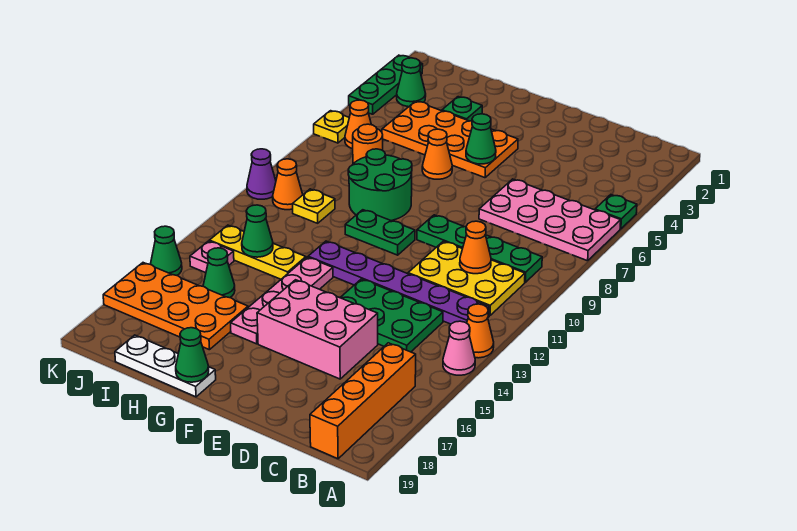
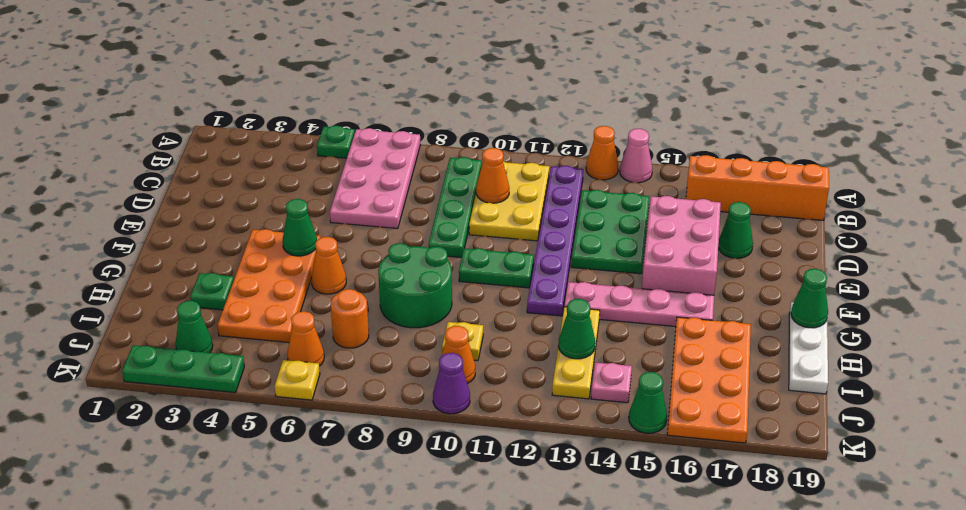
green 1x2 plate [345,210,415,255] -> green 1x2 plate turned to [459,248,534,288]
green 1x1 cone [203,248,235,298] -> green 1x1 cone moved to [718,202,753,258]

